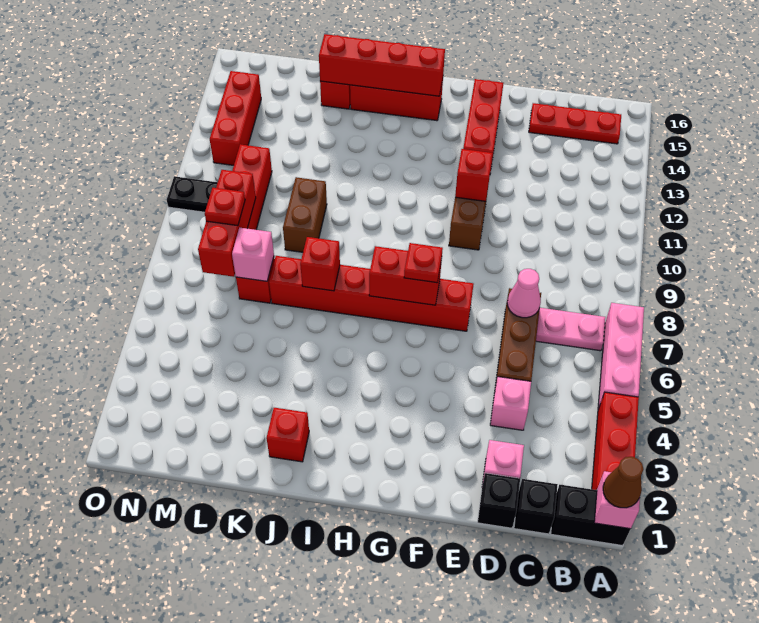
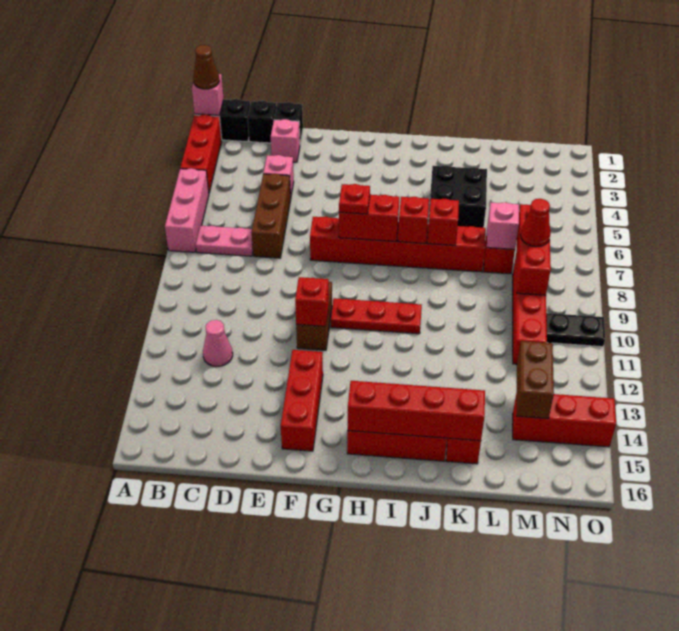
red 1x3 plate [529,103,621,144] -> red 1x3 plate moved to [331,298,422,334]
pink 1x1 cone [507,269,541,318] -> pink 1x1 cone moved to [203,320,233,367]
red 1x1 brick [266,408,309,462] -> red 1x1 brick moved to [398,197,429,243]
none -> black 2x2 brick [429,165,487,228]
brown 1x2 brick [283,177,327,252] -> brown 1x2 brick moved to [517,341,554,419]
red 1x1 plate [205,188,245,226] -> red 1x1 cone [521,199,551,247]
red 1x3 brick [210,71,261,165] -> red 1x3 brick turned to [513,393,616,447]

